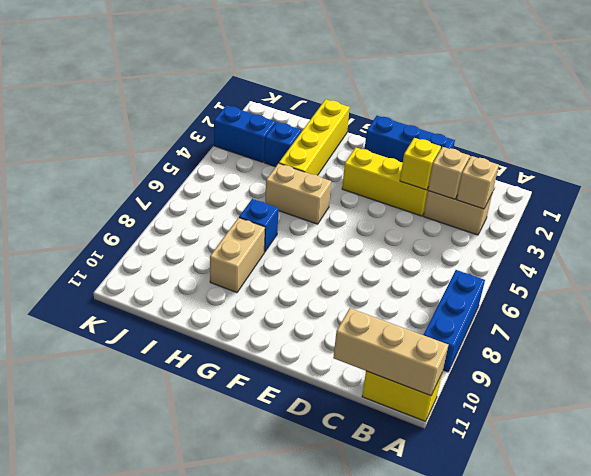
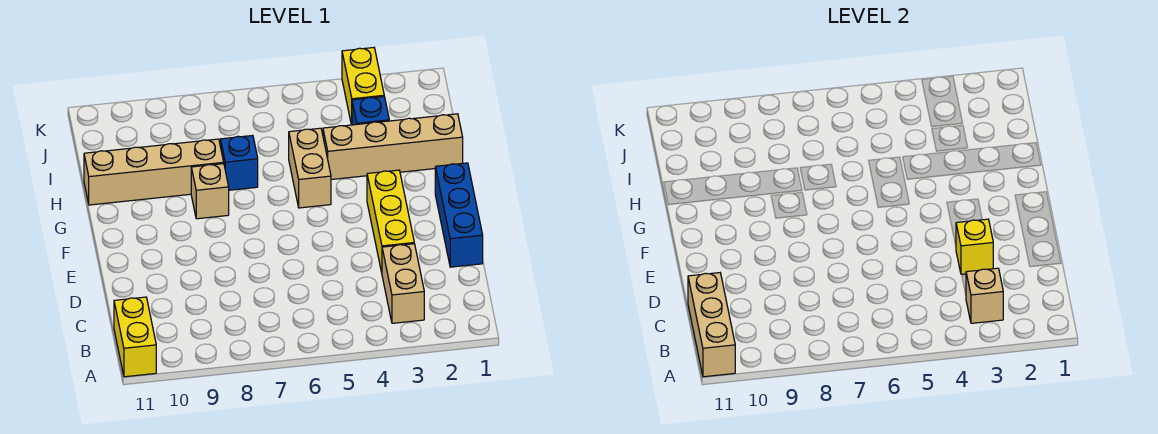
blue 1x3 brick [424,270,485,372] -> none
tan 1x1 brick [428,147,470,199] -> tan 1x1 brick moved to [191,164,229,219]
yellow 1x4 brick [279,99,350,175] -> tan 1x4 brick [323,114,463,180]
tan 1x2 brick [210,218,265,293] -> tan 1x4 brick [84,139,224,205]
blue 1x2 brick [214,105,276,162] -> yellow 1x2 brick [342,48,384,125]

